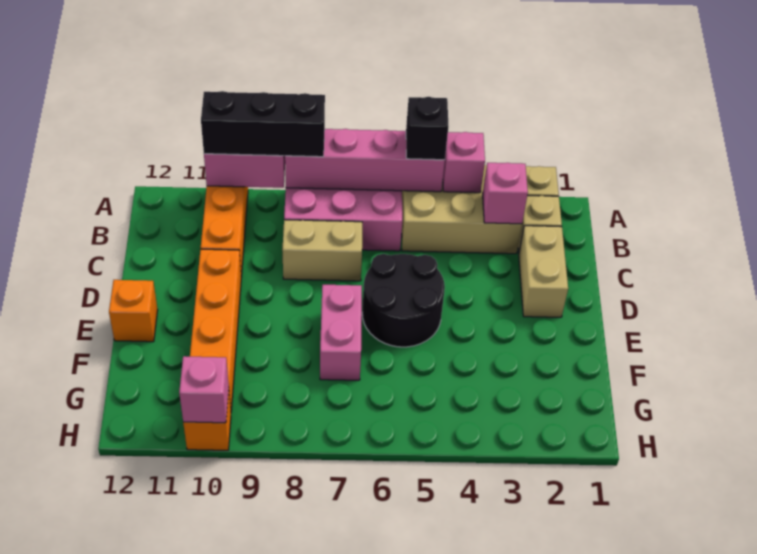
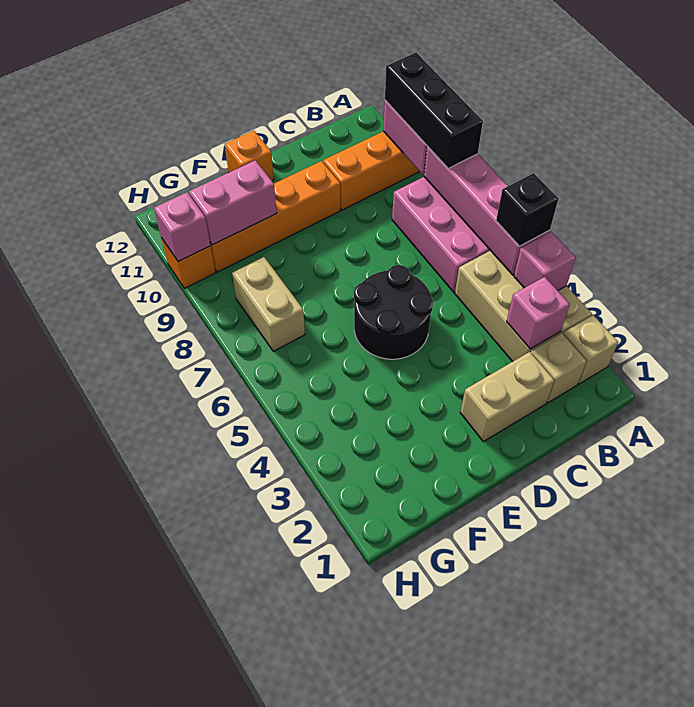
tan 1x2 brick [282,220,362,281] -> tan 1x2 brick moved to [232,257,305,351]
pink 1x2 brick [320,285,362,380] -> pink 1x2 brick moved to [189,160,277,245]

